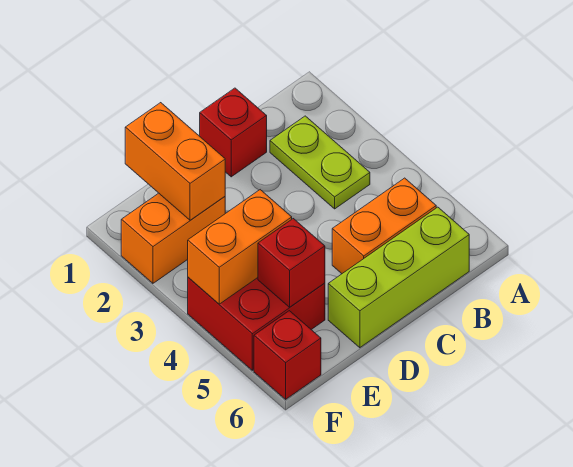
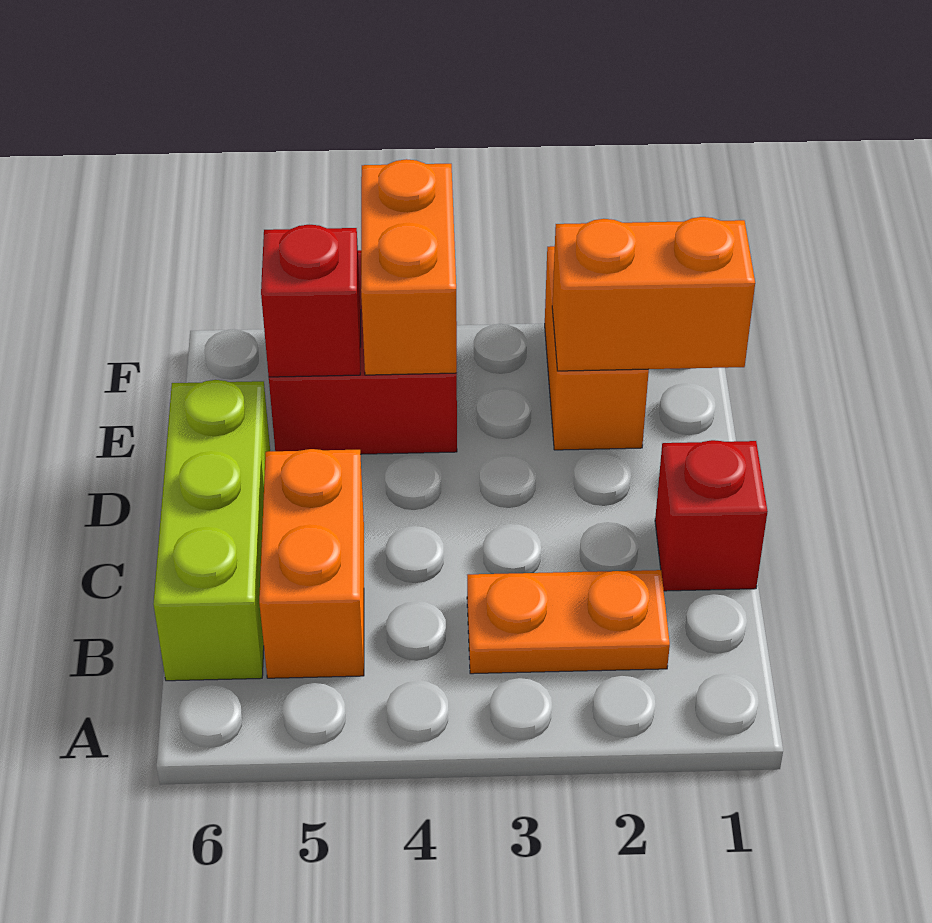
lime 1x2 plate [270,116,370,209] -> orange 1x2 plate [467,570,670,674]
red 1x1 brick [254,311,321,399] -> none

